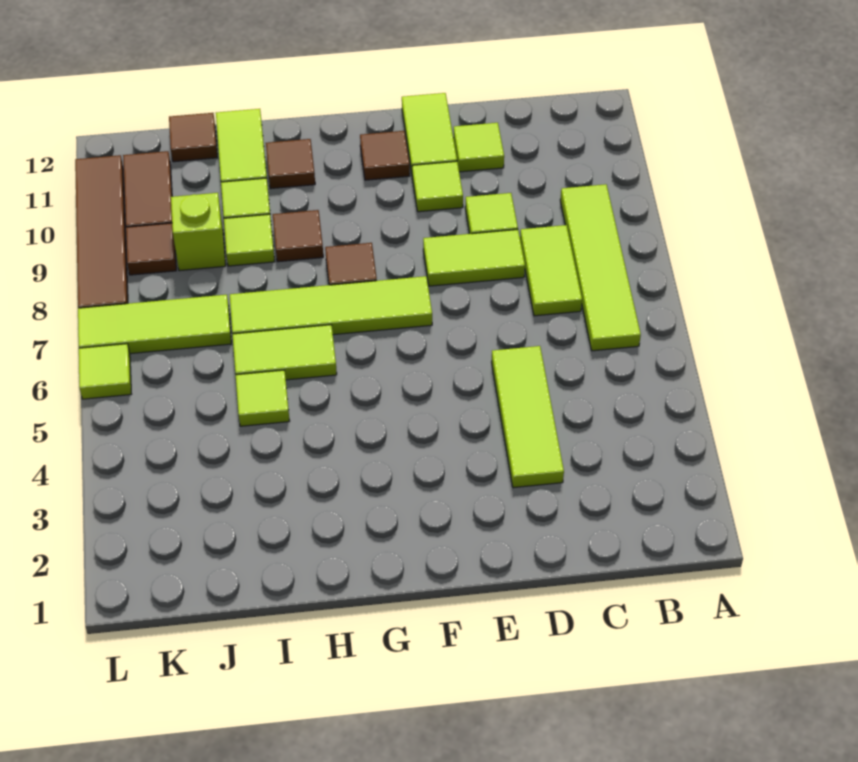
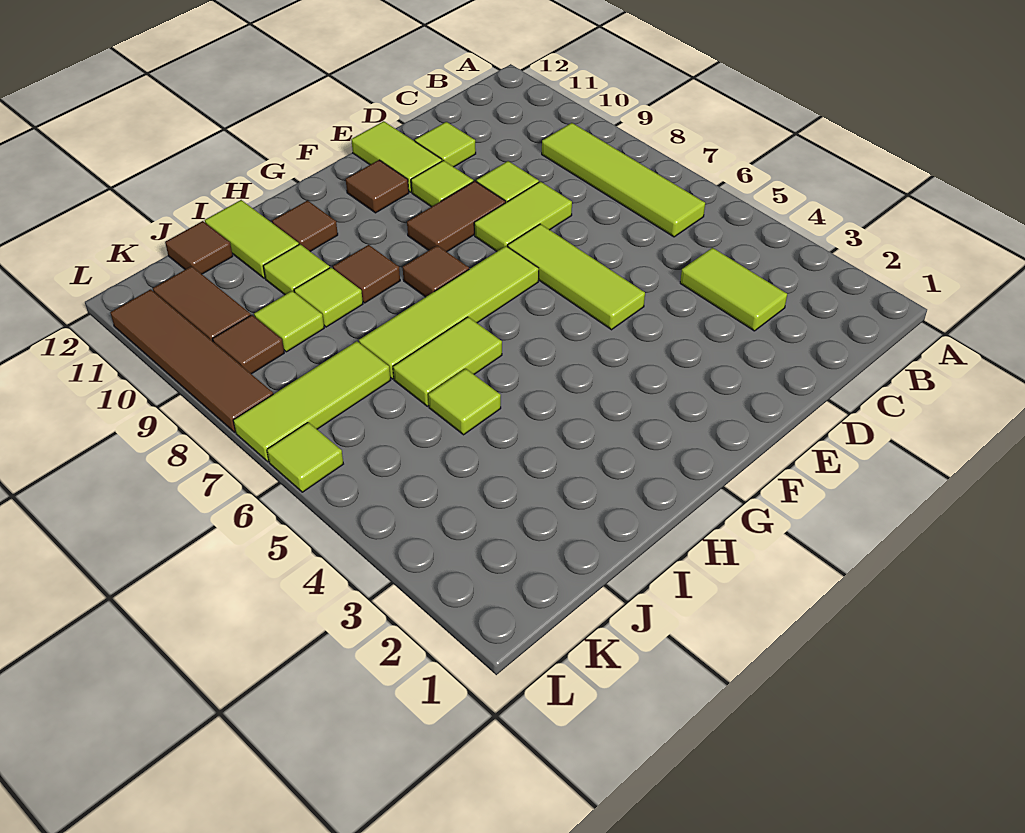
lime 1x2 tile [520,225,582,316] -> lime 1x2 tile moved to [680,248,787,331]
lime 1x3 tile [492,346,564,488] -> lime 1x3 tile moved to [508,224,645,330]
none -> brown 1x2 tile [407,181,506,252]
lime 1x1 brick [171,193,226,271] -> lime 1x1 tile [254,291,324,352]

